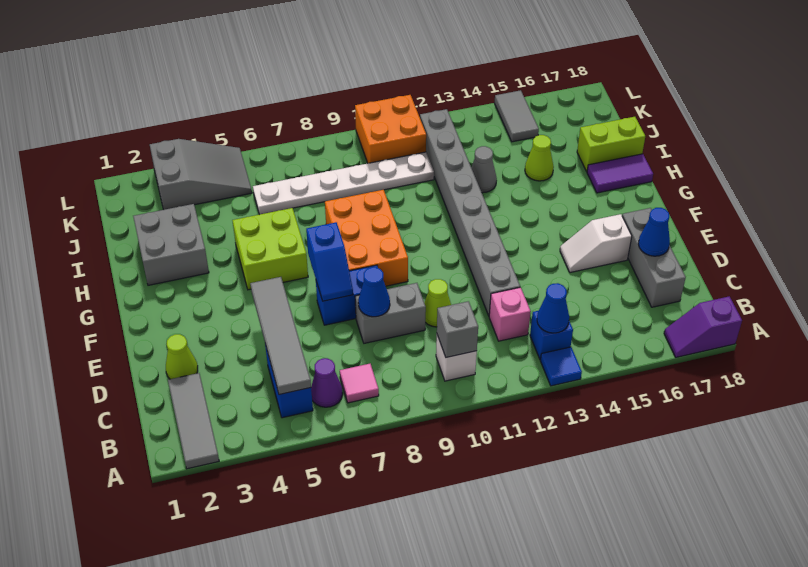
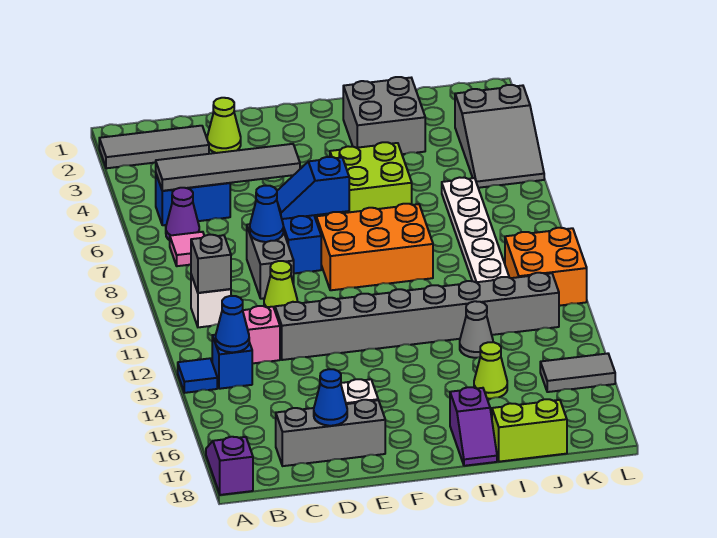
purple 1x2 tile [587,154,653,193] -> purple 1x2 slope [450,387,497,466]
lime 1x2 brick [577,117,645,171] -> lime 1x2 brick turned to [492,399,567,462]

